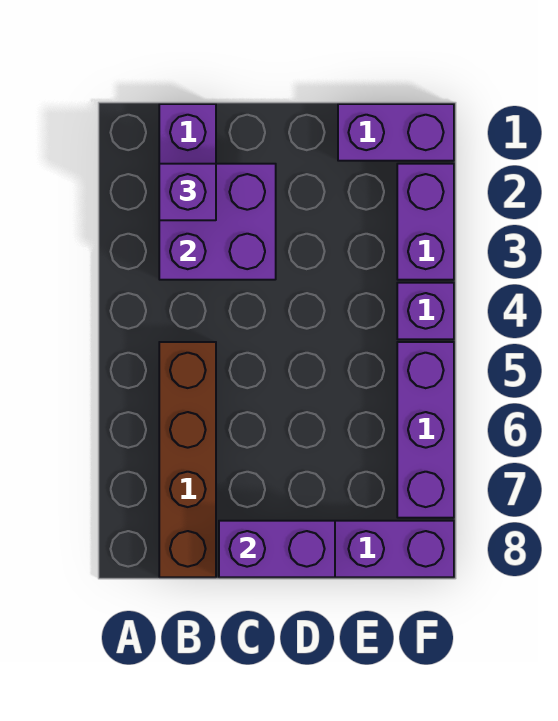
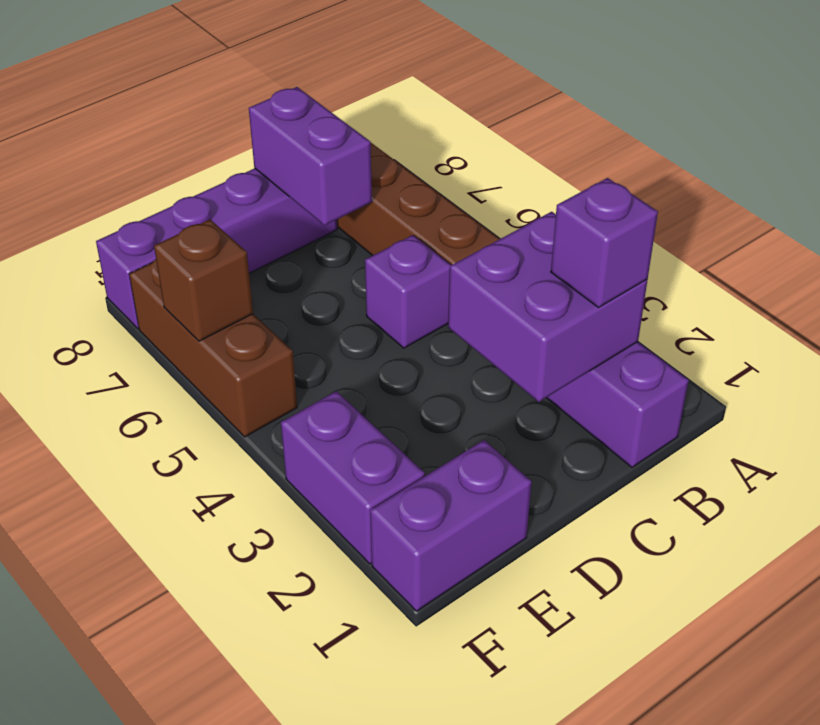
purple 1x2 brick [219,521,335,577] -> purple 1x2 brick turned to [249,87,372,225]
purple 1x1 brick [397,283,454,339] -> purple 1x1 brick moved to [365,235,451,348]
purple 1x3 brick [397,342,454,518] -> brown 1x3 brick [129,259,297,437]
none -> brown 1x1 brick [154,219,253,341]

